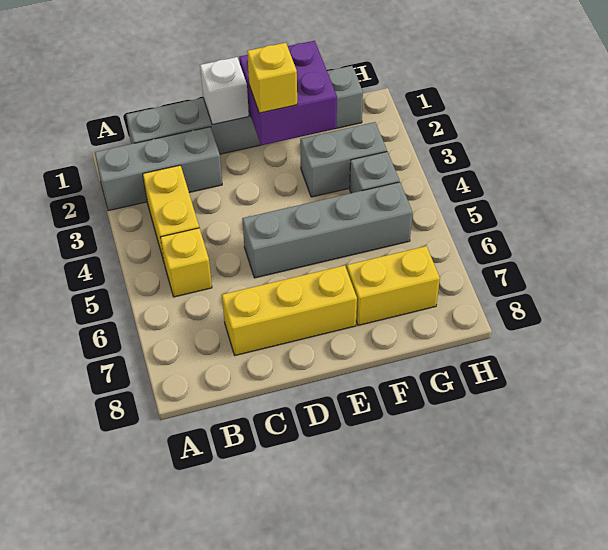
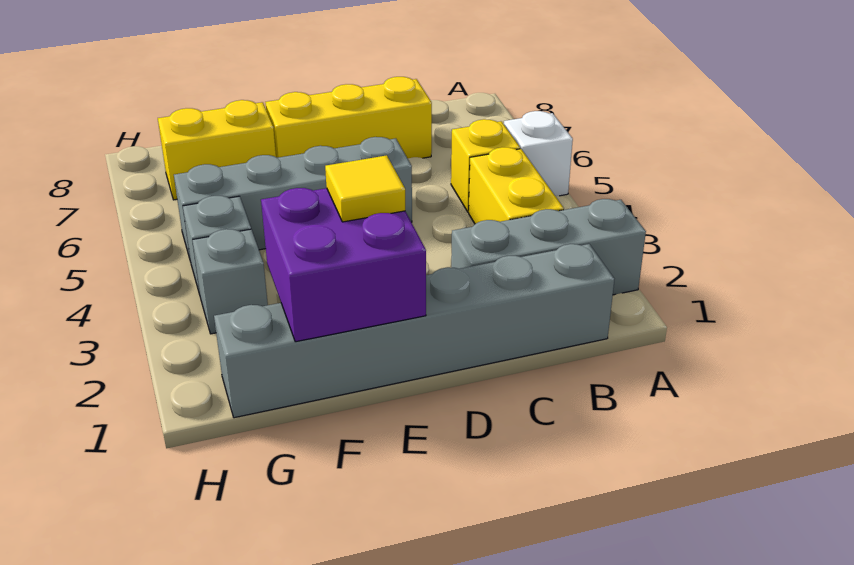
white 1x1 brick [200,57,249,125] -> white 1x1 brick moved to [504,111,573,196]
yellow 1x1 brick [247,43,297,113] -> yellow 1x1 tile [325,155,405,222]
grey 1x2 brick [300,122,387,197] -> grey 1x1 brick [192,229,268,334]

